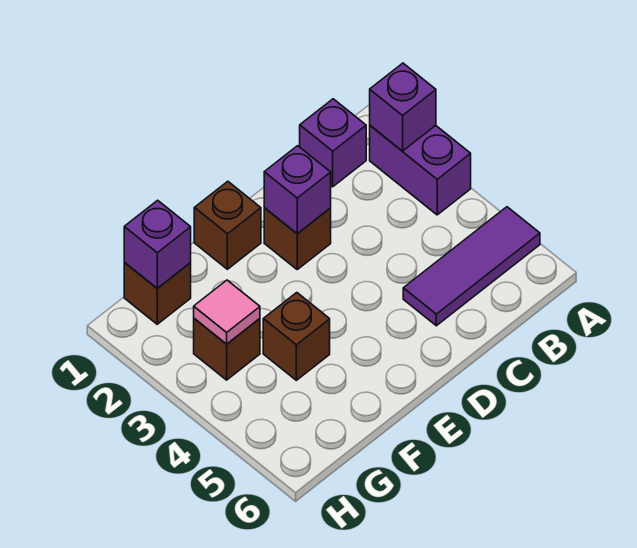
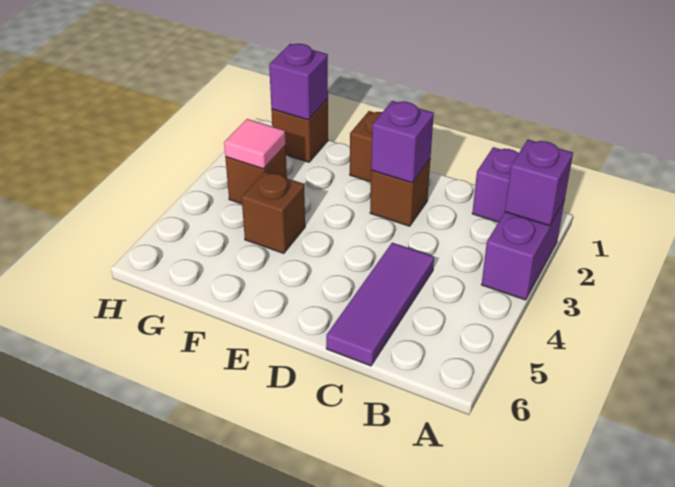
purple 1x3 tile [403,207,540,326] -> purple 1x3 tile turned to [326,243,434,366]

